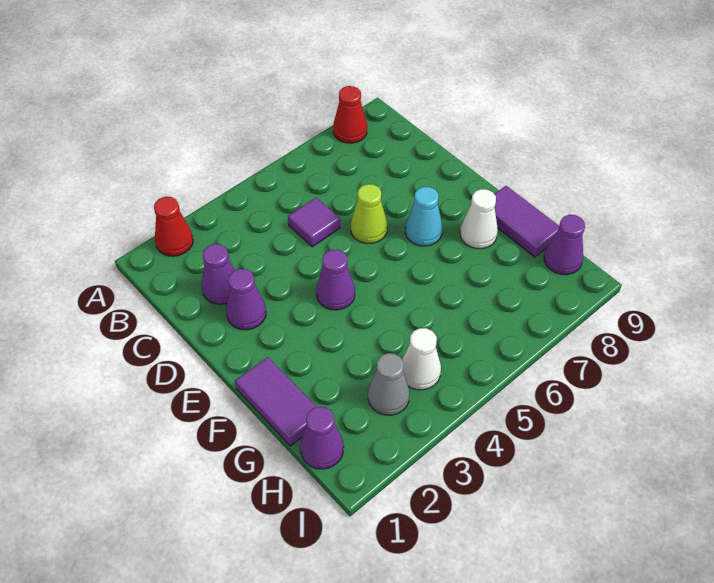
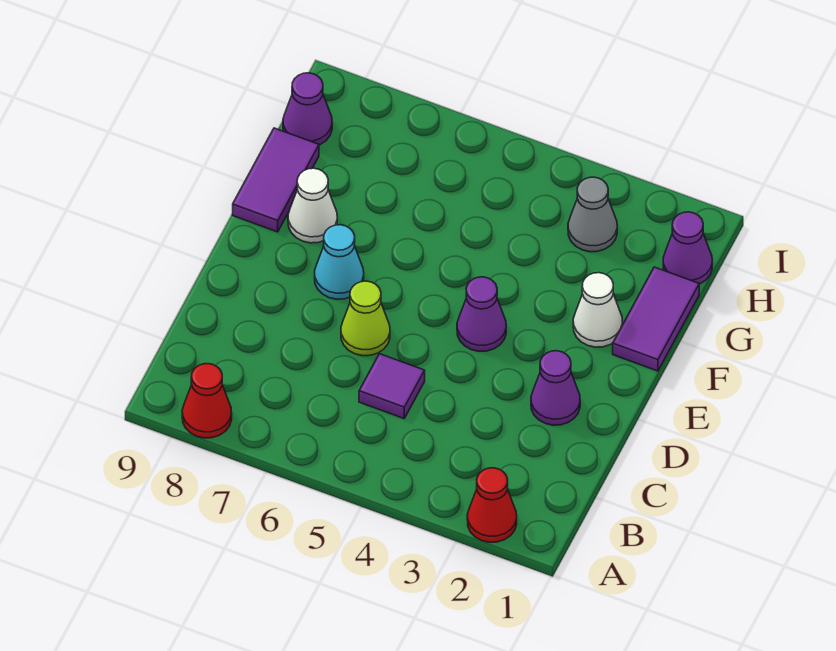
purple 1x1 cone [201,244,235,304] -> none
white 1x1 cone [402,328,441,390] -> white 1x1 cone moved to [573,273,623,347]

